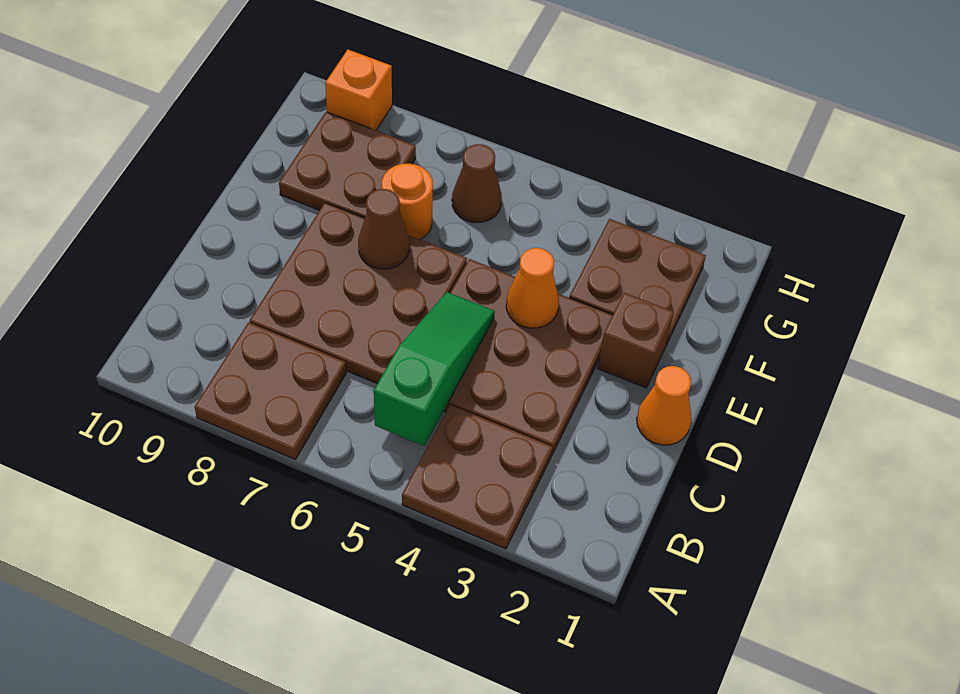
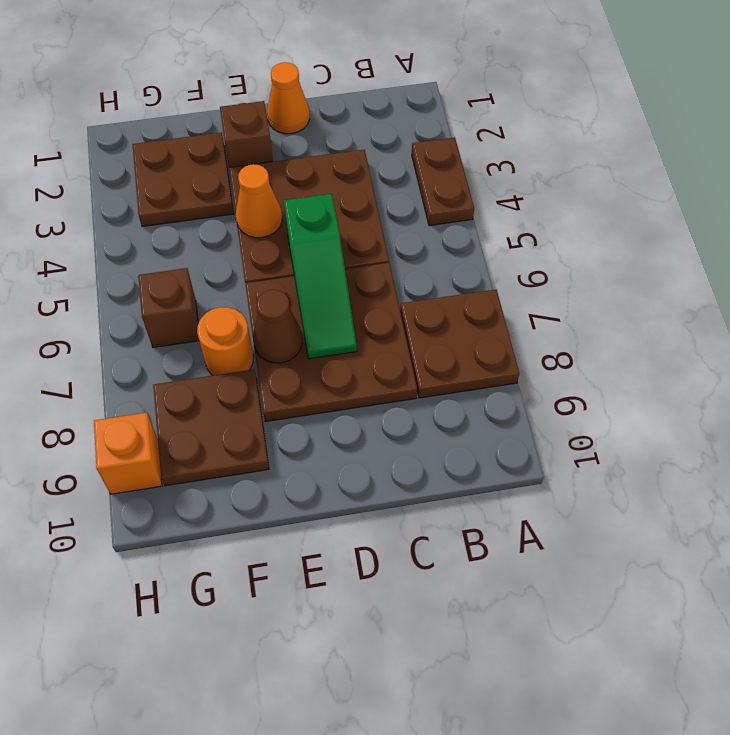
brown 2x2 plate [402,405,552,549] -> brown 1x2 plate [412,137,474,226]
green 1x3 slope [374,292,495,446] -> green 1x3 slope turned to [284,194,357,359]
brown 1x1 cone [452,144,502,223] -> brown 1x1 brick [138,268,199,348]

